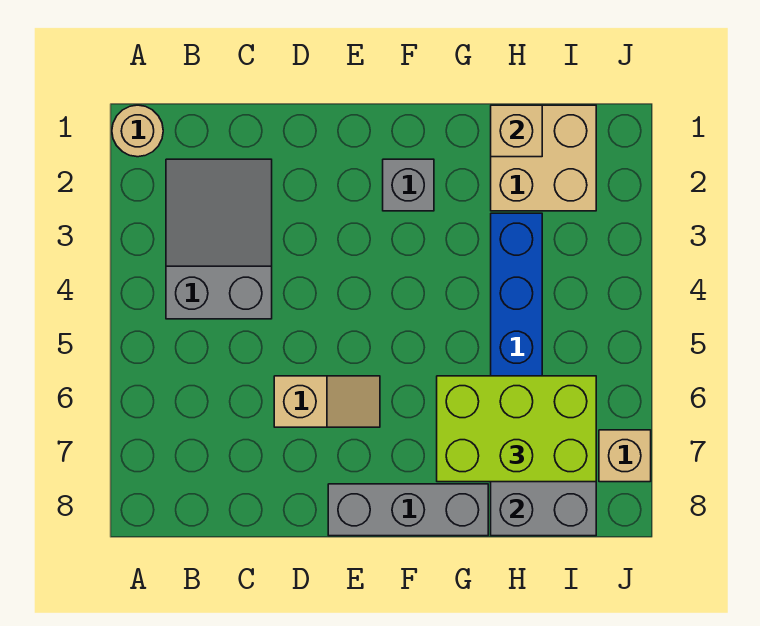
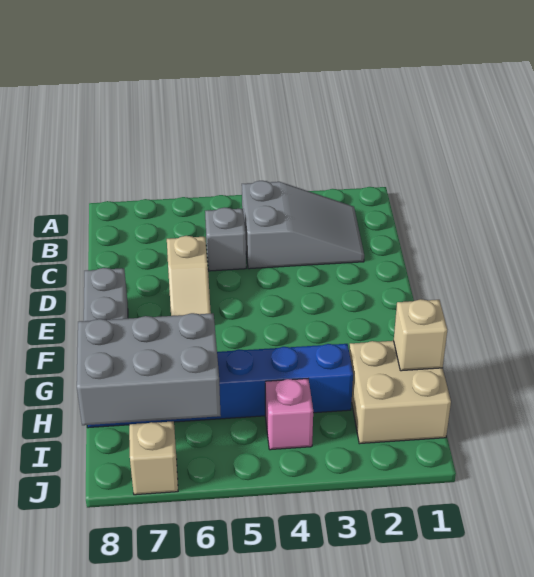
tan 1x1 round brick [112,105,163,157] -> none
grey 1x1 brick [383,159,434,211] -> grey 1x1 brick moved to [205,207,246,271]
lime 2x3 brick [437,376,596,482] -> none
none -> pink 1x1 brick [265,379,313,450]

